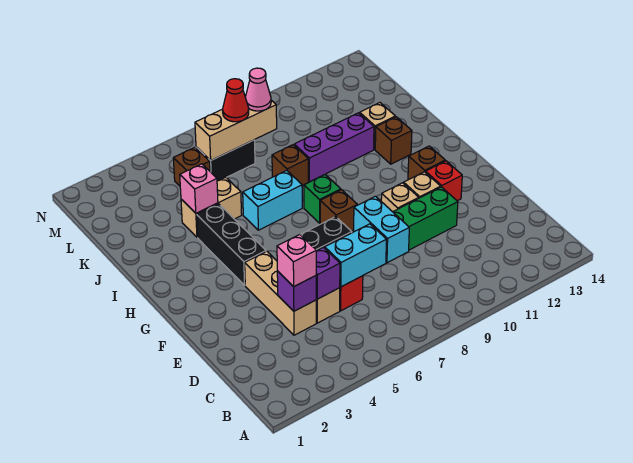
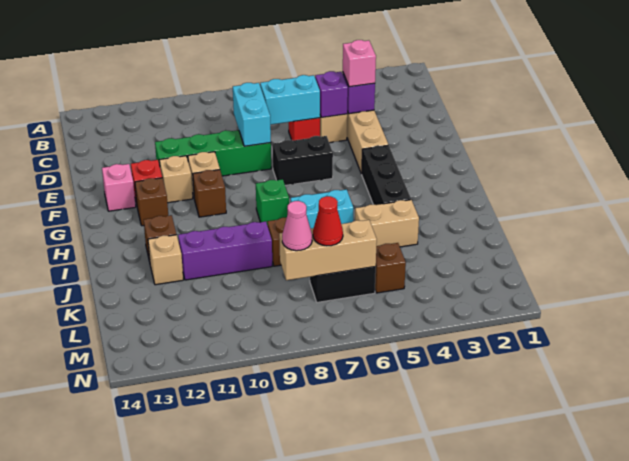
brown 1x1 brick [320,190,357,231] -> brown 1x1 brick moved to [193,170,226,217]
pink 1x1 brick [180,164,218,213] -> pink 1x1 brick moved to [102,164,136,211]

